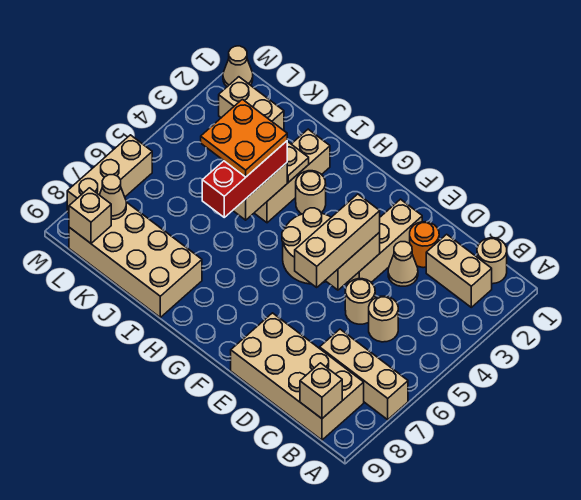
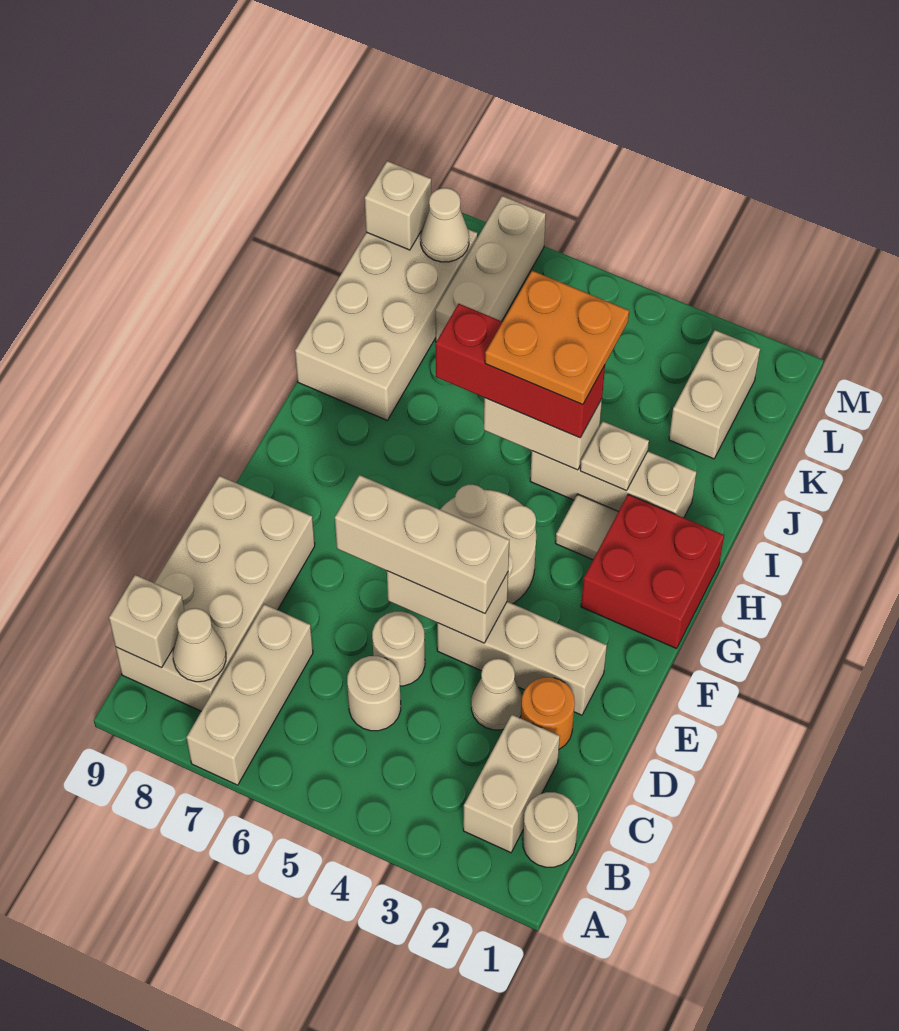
none -> red 2x2 brick [581,494,724,648]
tan 1x1 round brick [296,171,326,214] -> tan 1x1 tile [555,494,618,560]
tan 1x1 cone [223,46,253,87] -> tan 1x1 cone moved to [173,608,226,682]
tan 1x3 brick [67,135,152,213] -> tan 1x3 brick turned to [435,196,546,341]

